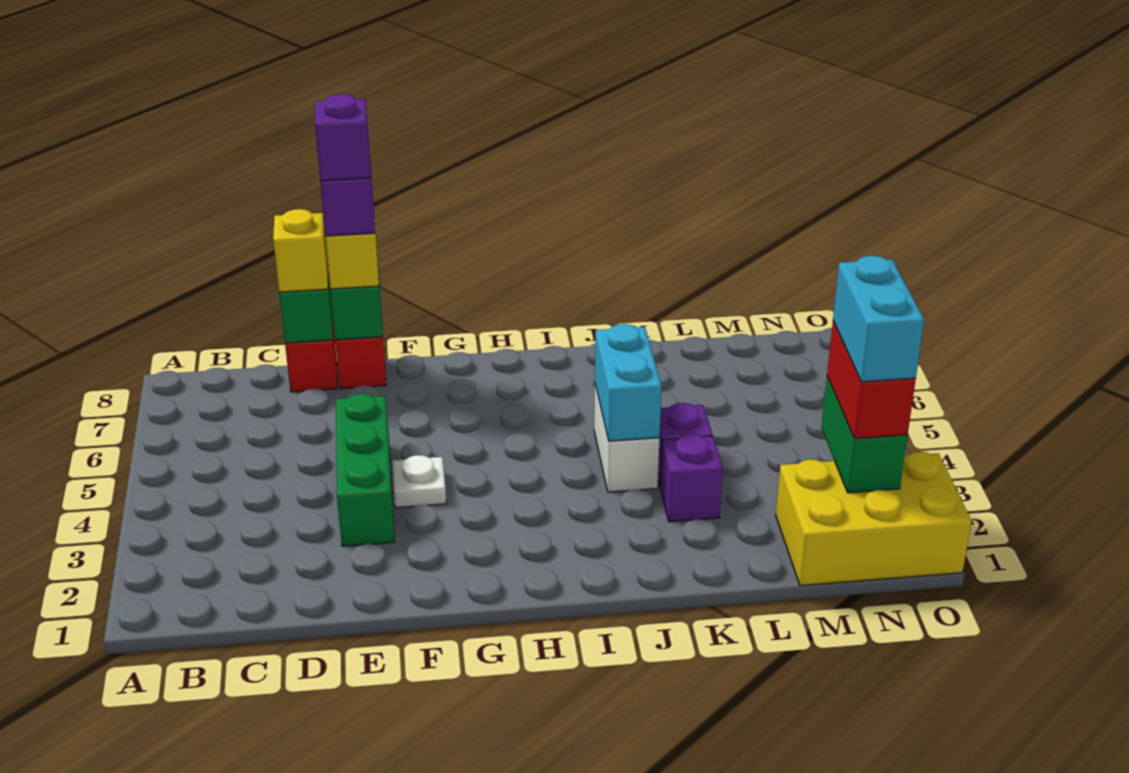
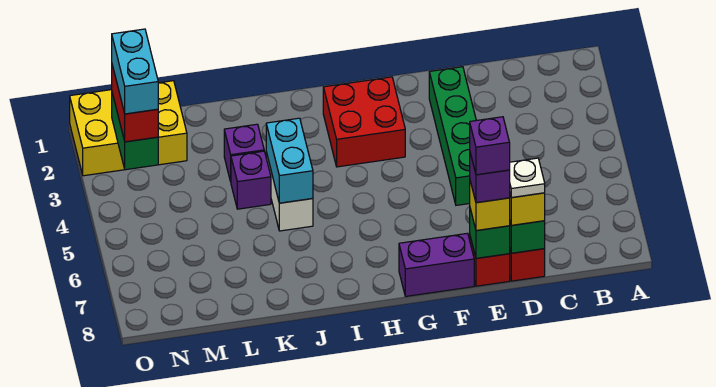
green 1x3 brick [336,394,394,546] -> green 1x4 brick [429,67,476,205]
white 1x1 plate [392,455,446,508] -> white 1x1 plate moved to [510,158,545,198]
none -> purple 1x2 brick [399,233,474,296]
none -> red 2x2 brick [323,77,405,167]

